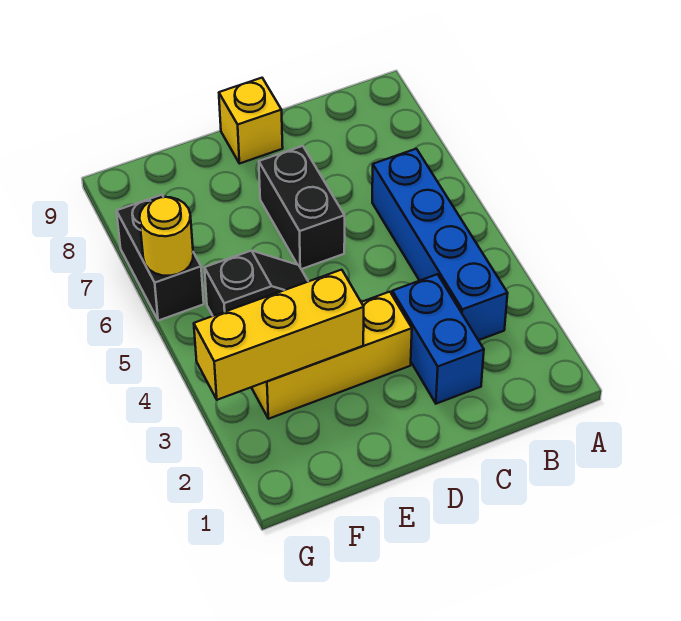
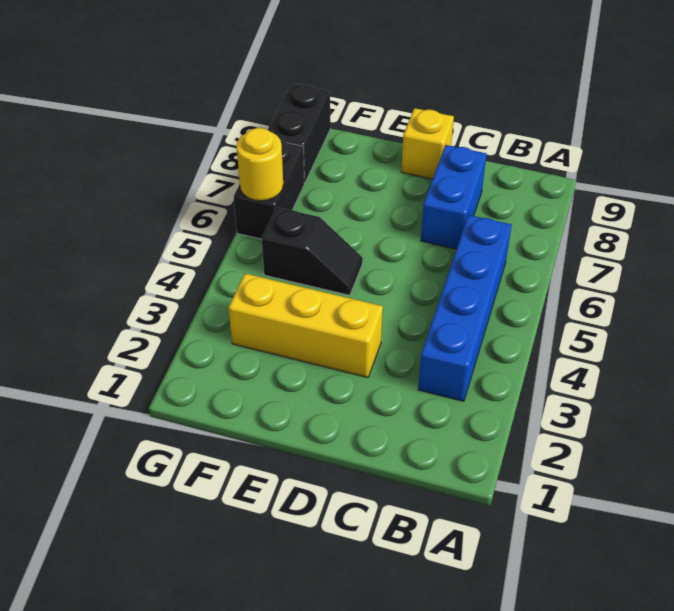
blue 1x2 brick [392,274,484,404] -> blue 1x2 brick moved to [421,145,487,249]
black 1x2 brick [259,146,345,269] -> black 1x2 brick moved to [268,83,330,183]
yellow 1x3 brick [194,270,364,400] -> none

